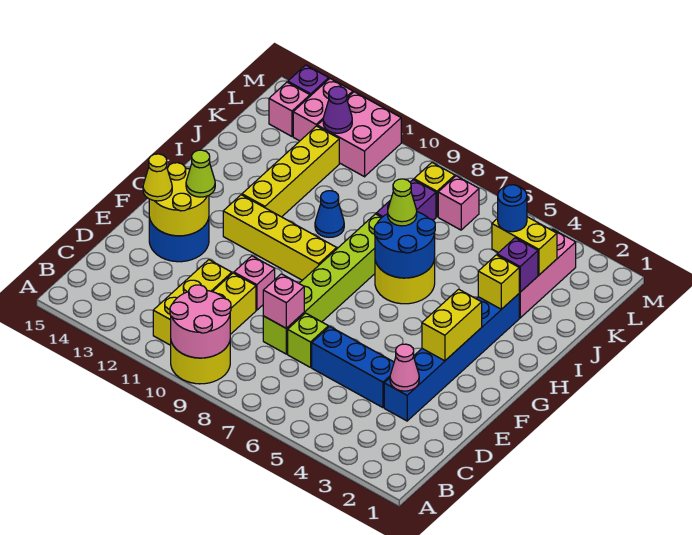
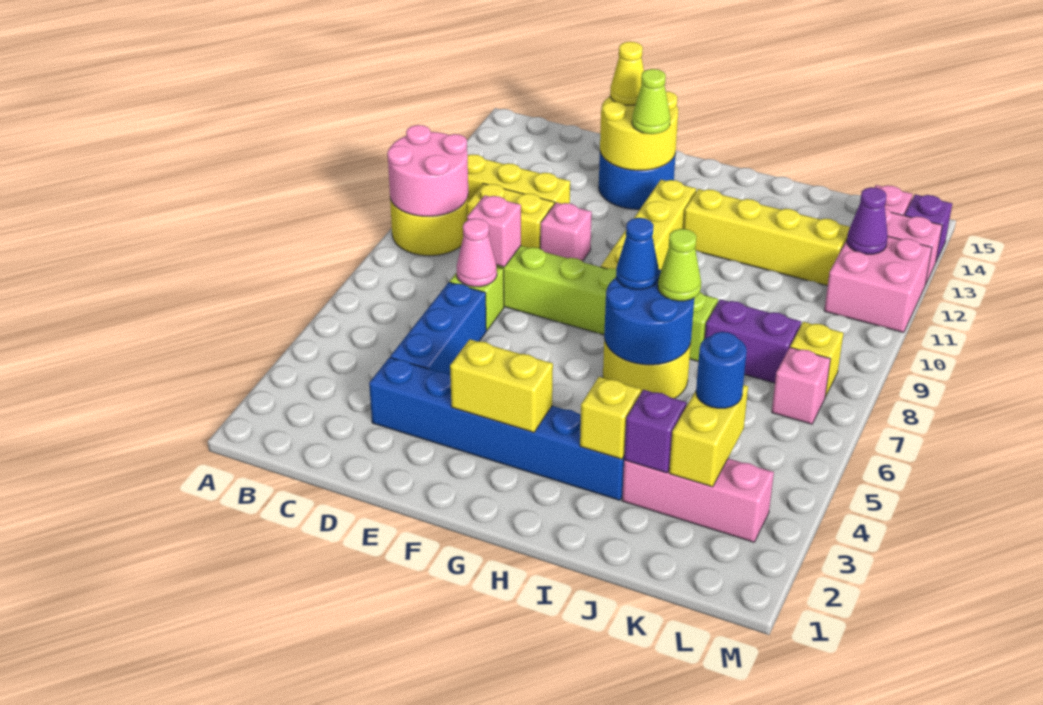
pink 1x1 cone [390,344,419,391] -> pink 1x1 cone moved to [457,218,497,287]
blue 1x1 cone [315,191,344,238] -> blue 1x1 cone moved to [616,218,659,290]

